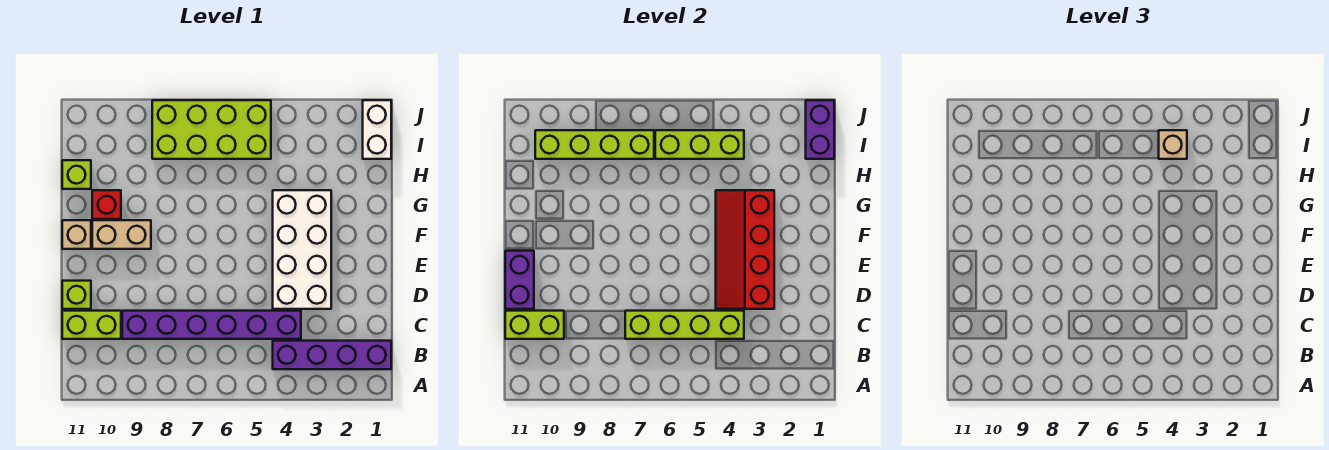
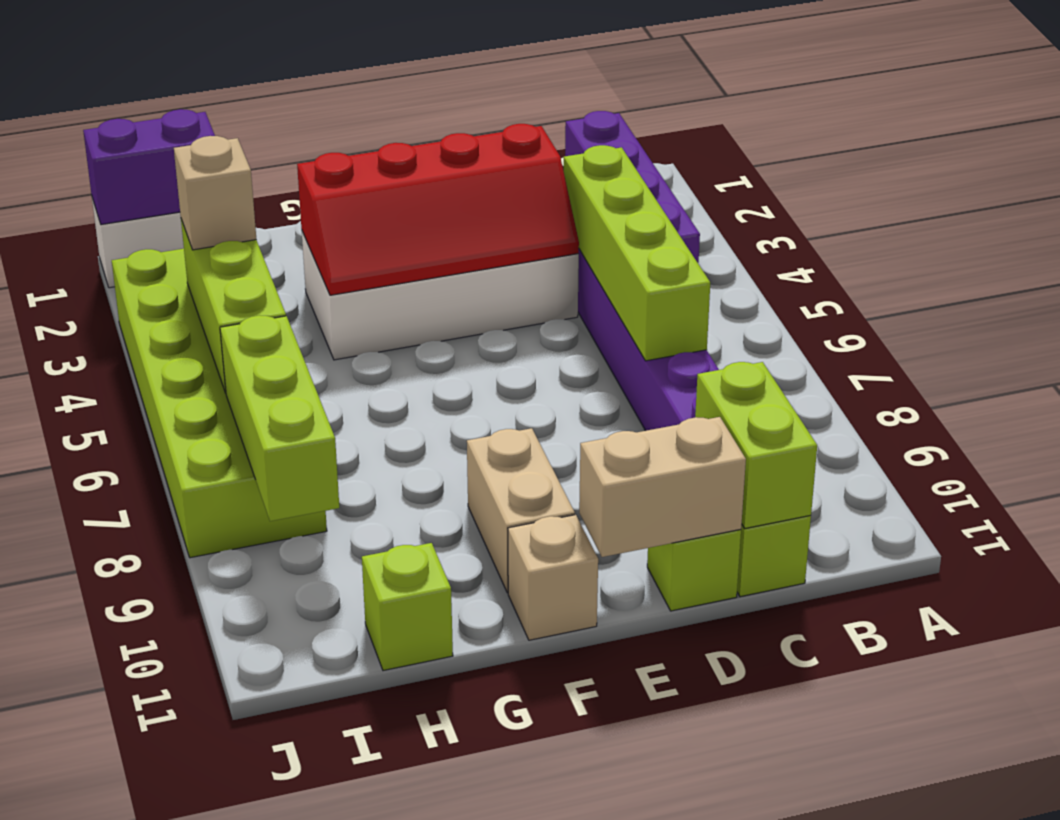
purple 1x2 brick [505,251,534,309] -> tan 1x2 brick [579,417,746,557]
red 1x1 brick [92,190,121,219] -> none
lime 2x4 brick [152,100,271,159] -> lime 2x6 brick [112,249,327,558]
lime 1x4 brick [535,130,654,159] -> lime 1x3 brick [220,315,339,521]

